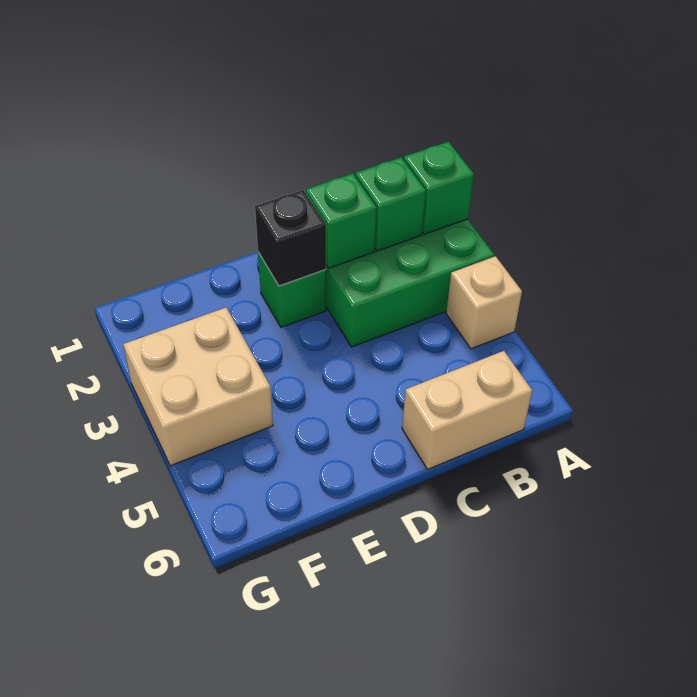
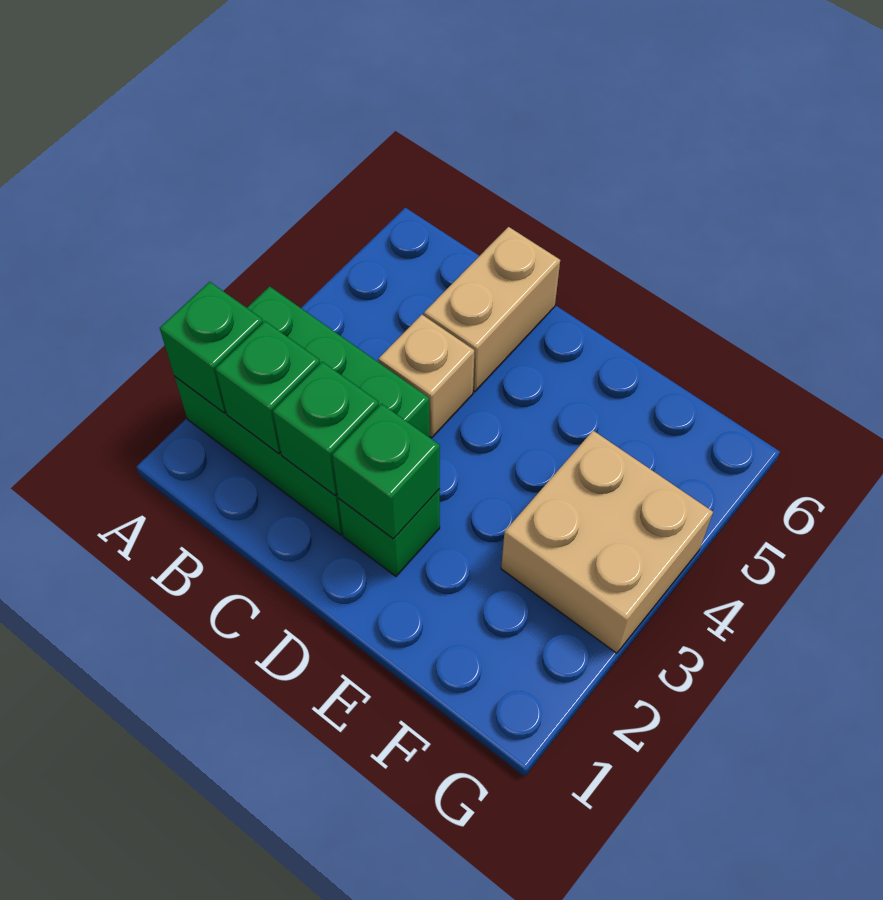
tan 1x1 brick [446,256,522,349] -> tan 1x1 brick moved to [378,315,474,438]
tan 1x2 brick [402,351,532,469] -> tan 1x2 brick turned to [424,227,560,392]
black 1x1 brick [255,190,326,286] -> green 1x1 brick [332,404,440,539]

